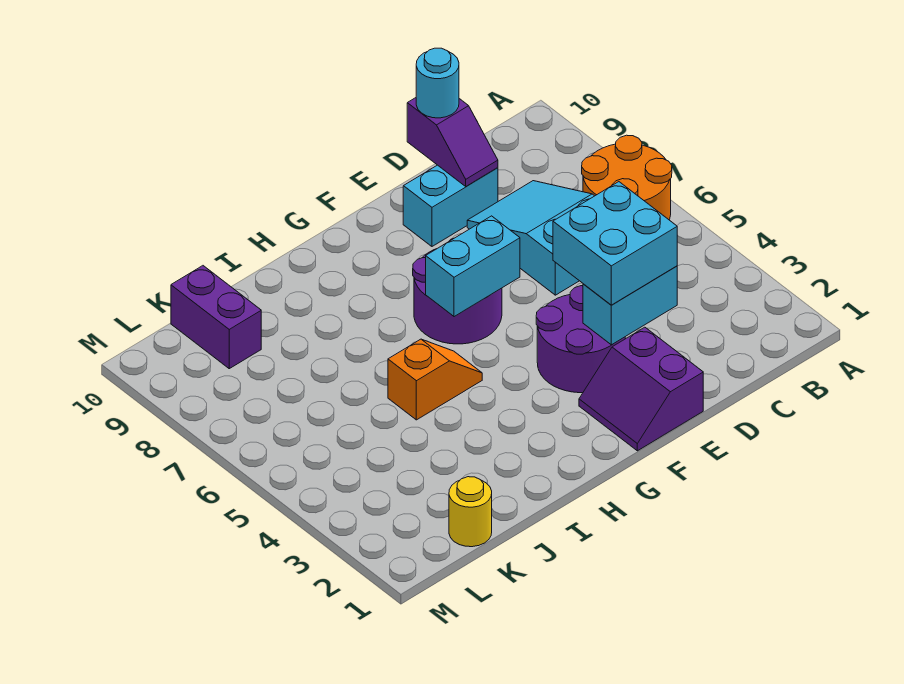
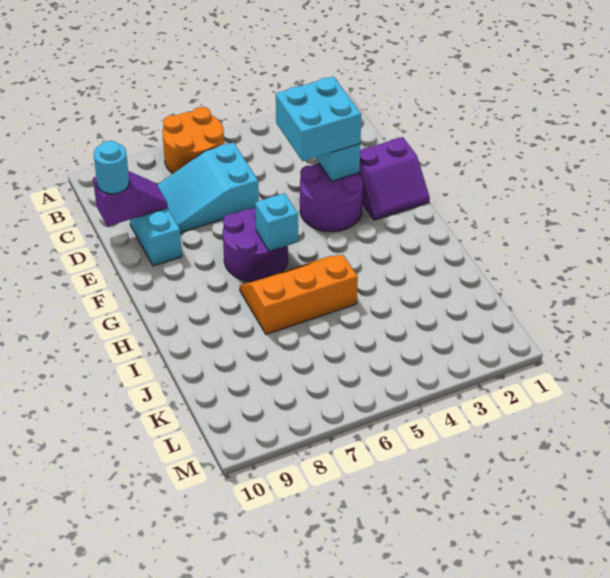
cyan 1x2 brick [426,216,520,317] -> cyan 1x1 brick [255,193,298,251]
orange 1x2 slope [388,339,482,420] -> orange 2x3 slope [240,255,358,334]
yellow 1x1 round brick [449,477,492,547] -> none
purple 1x2 brick [171,266,261,369] -> none

